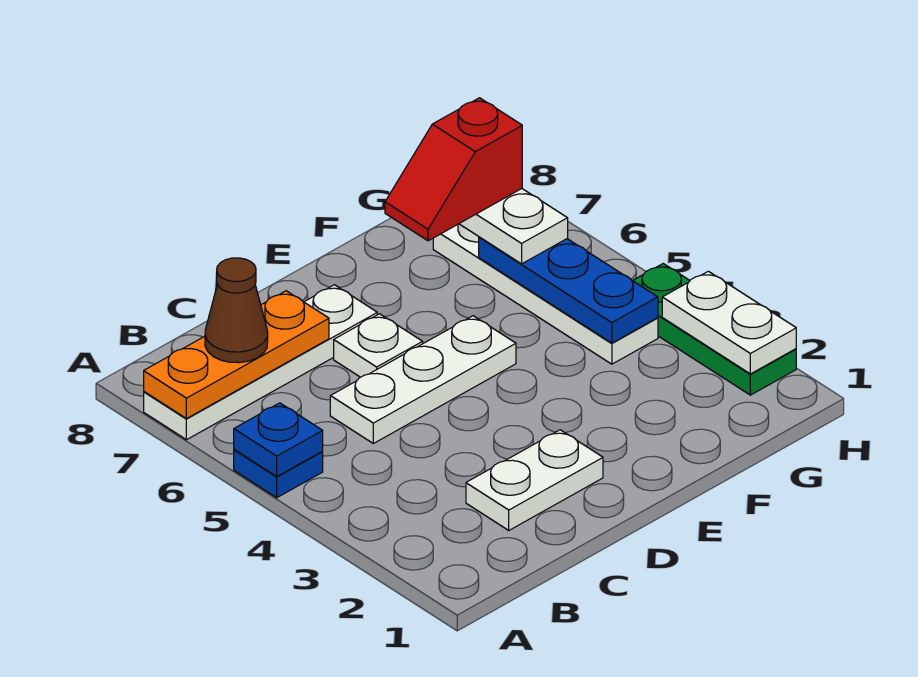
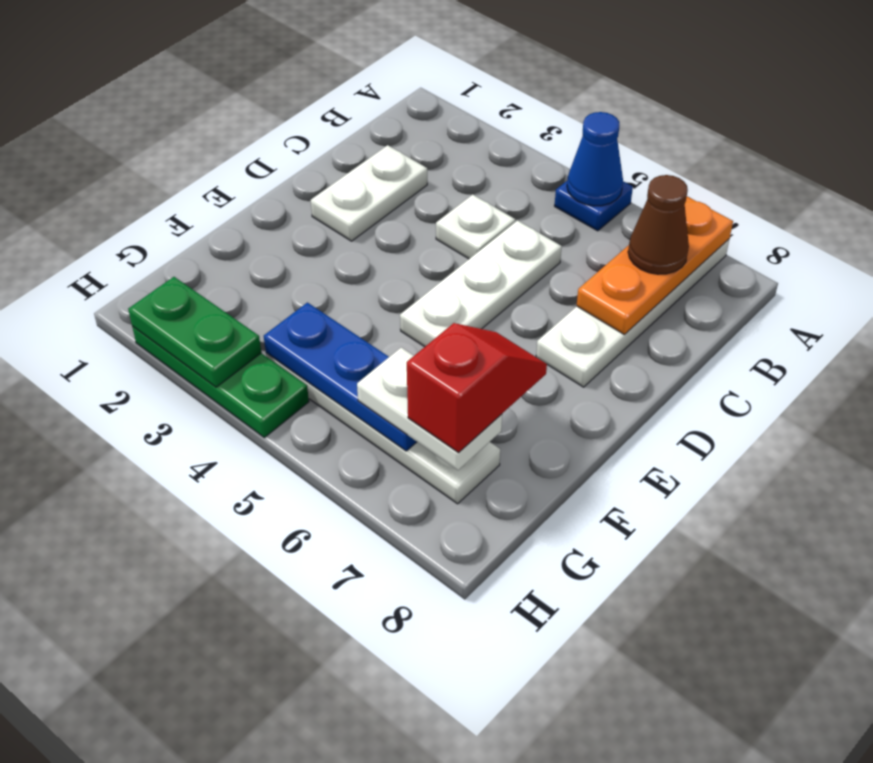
blue 1x1 plate [234,403,323,476] -> blue 1x1 cone [567,112,623,206]
white 1x1 plate [334,314,423,377] -> white 1x1 plate moved to [436,195,515,259]
white 1x2 plate [662,271,796,374] -> green 1x2 plate [128,277,261,387]

